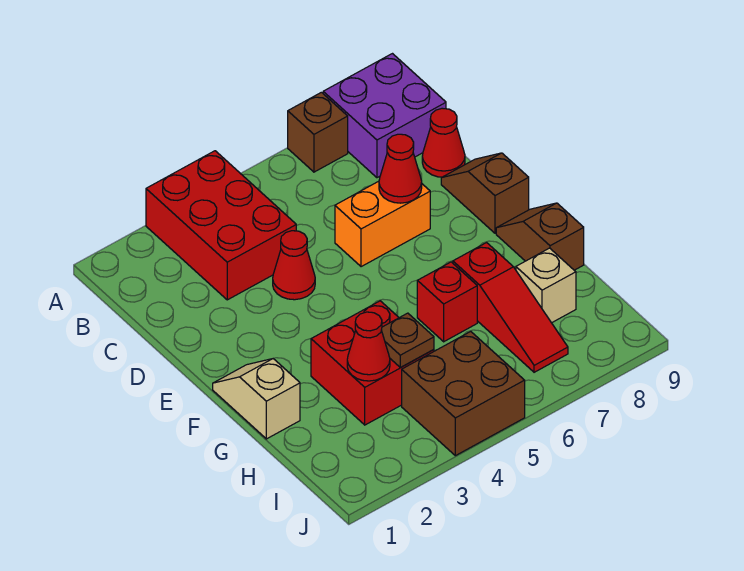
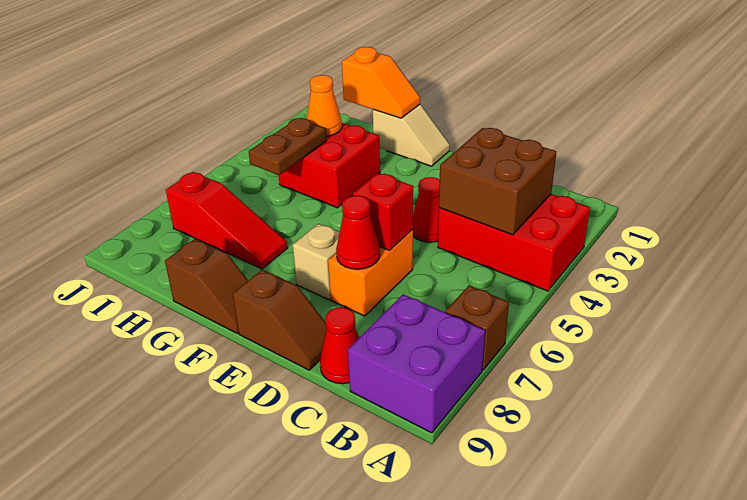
none -> orange 1x2 slope [342,47,420,118]
red 1x1 brick [417,262,477,342] -> red 1x1 brick moved to [353,173,413,251]
red 1x3 slope [453,243,568,372] -> red 1x3 slope turned to [166,172,288,269]
red 1x1 cone [347,312,390,381] -> orange 1x1 cone [307,75,342,136]
brown 1x1 plate [381,313,434,368] -> brown 1x2 plate [249,118,327,175]
tan 1x1 brick [516,248,576,323] -> tan 1x1 brick moved to [293,224,340,300]
brown 2x2 brick [402,332,525,456] -> brown 2x2 brick moved to [439,128,556,235]

